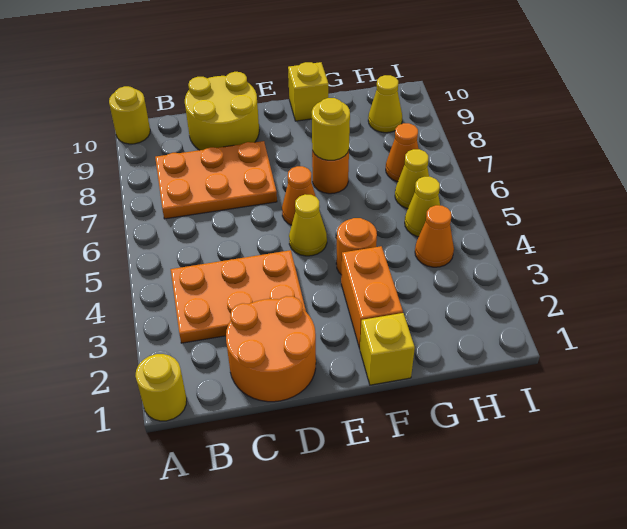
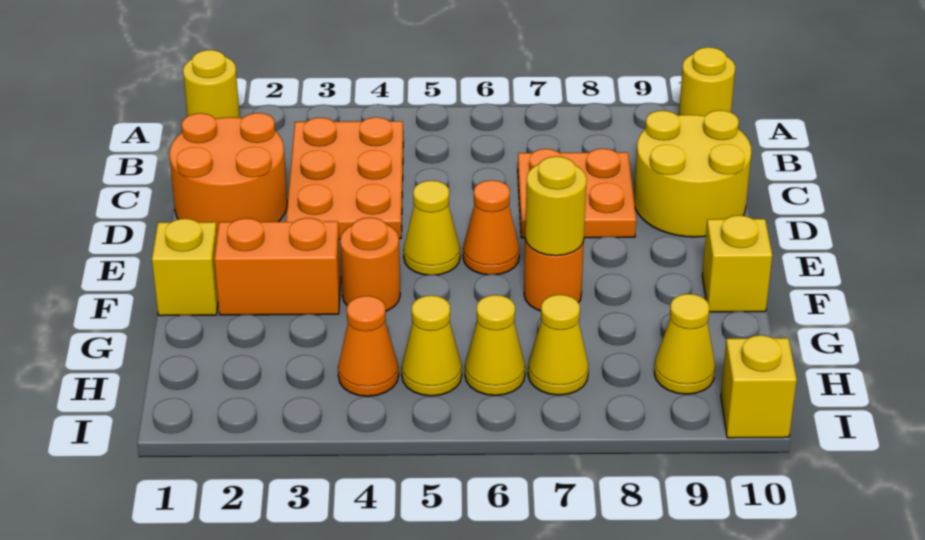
orange 2x3 plate [155,141,277,219] -> orange 2x2 plate [518,149,636,238]
orange 1x1 cone [386,123,419,182] -> yellow 1x1 cone [528,295,589,395]
none -> yellow 1x1 brick [721,335,797,438]

